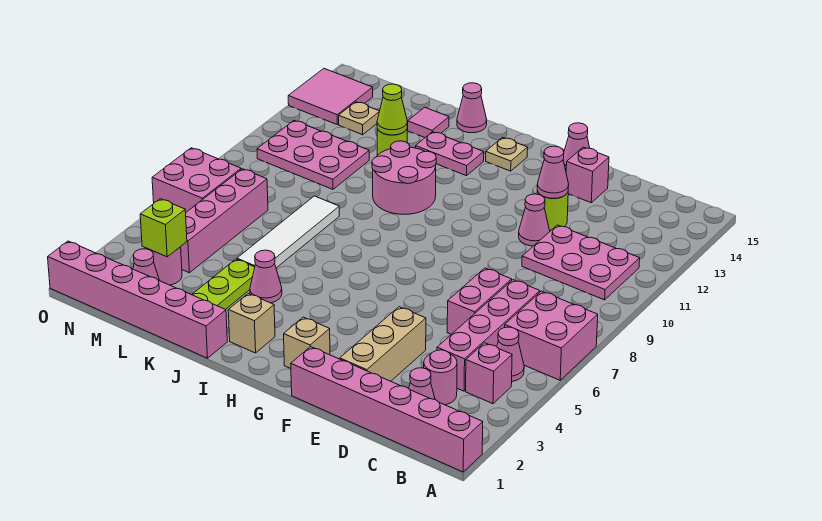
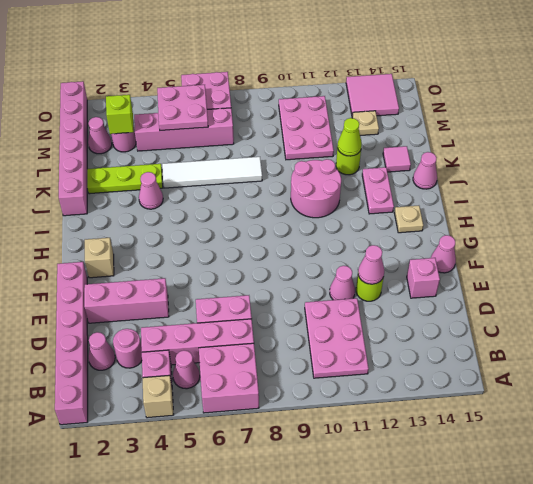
tan 1x3 brick [340,307,426,381] -> pink 1x3 brick [84,278,169,323]
tan 1x1 brick [228,294,275,353] -> tan 1x1 brick moved to [143,375,174,418]
none -> pink 2x2 plate [157,85,208,131]

